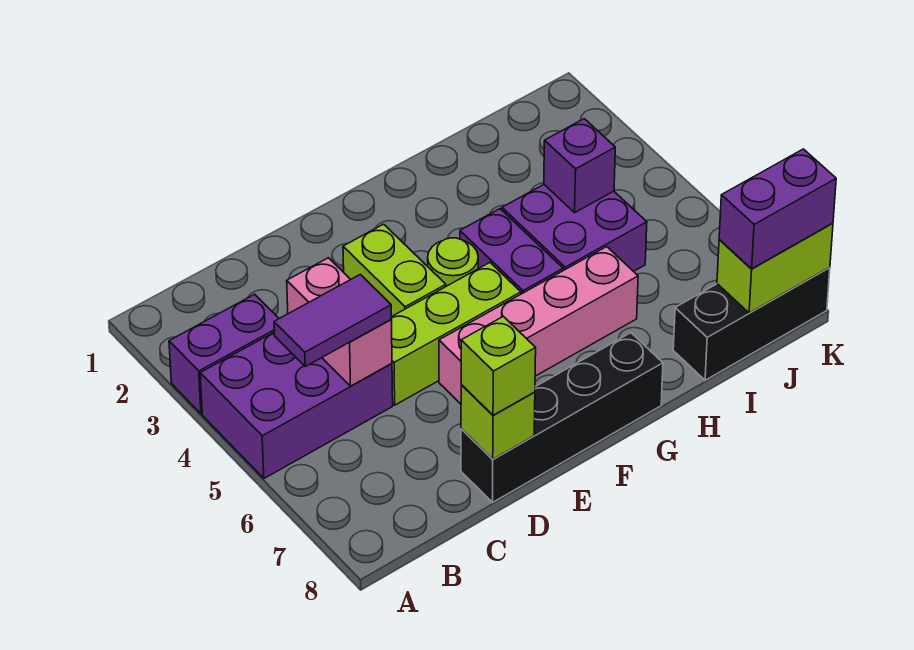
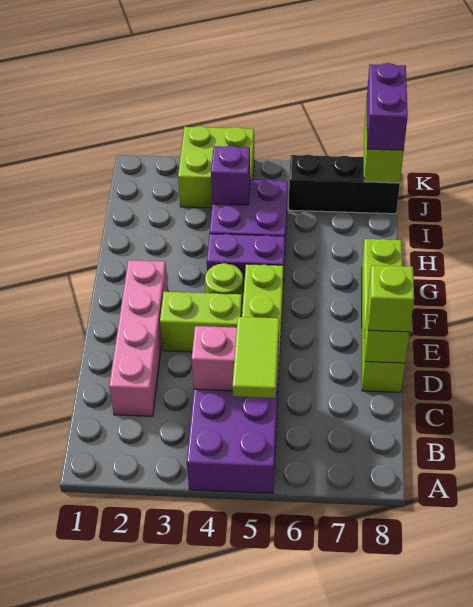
purple 1x2 brick [169,294,279,414] -> none
purple 1x2 tile [274,274,392,366] -> lime 1x2 tile [232,317,279,398]
black 1x4 brick [461,333,663,503] -> lime 1x4 brick [362,239,405,392]
pink 1x4 brick [439,247,638,404] -> pink 1x4 brick moved to [109,260,168,416]
black 1x3 brick [673,268,830,380] -> black 1x3 brick turned to [289,154,400,214]
none -> lime 2x2 brick [178,126,254,208]

